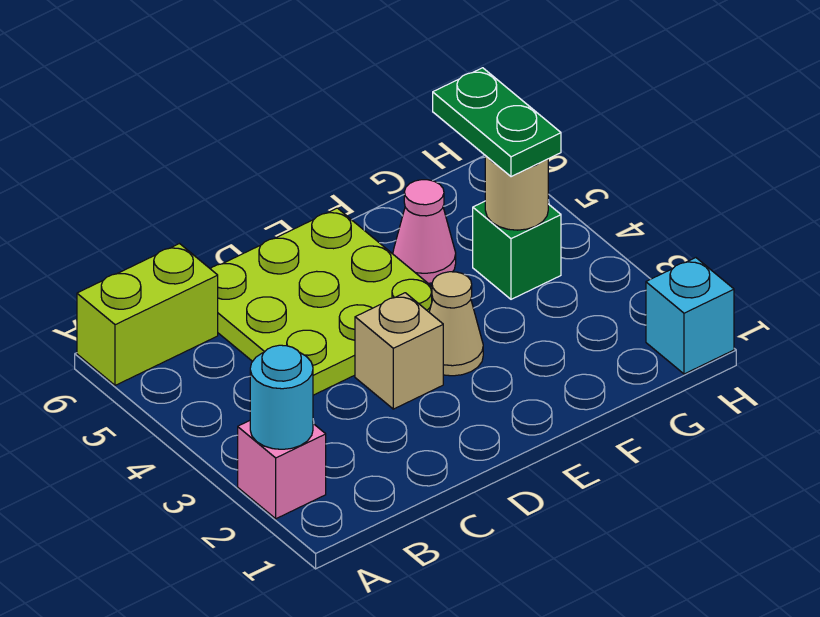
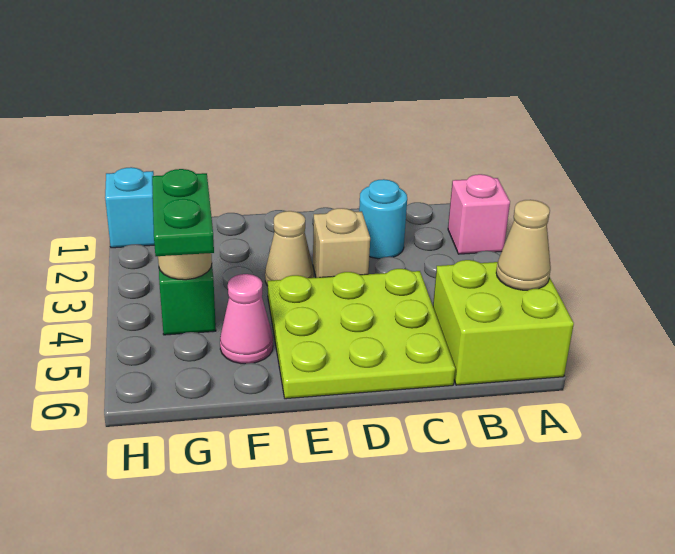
cyan 1x1 round brick [250,345,313,449] -> cyan 1x1 round brick moved to [359,179,407,259]
none -> tan 1x1 cone [496,200,551,290]
lime 1x2 brick [77,244,218,385] -> lime 2x2 brick [433,260,574,385]

